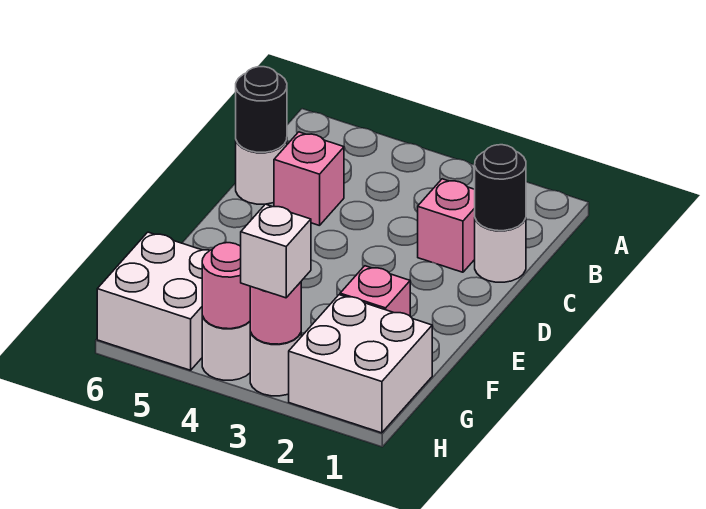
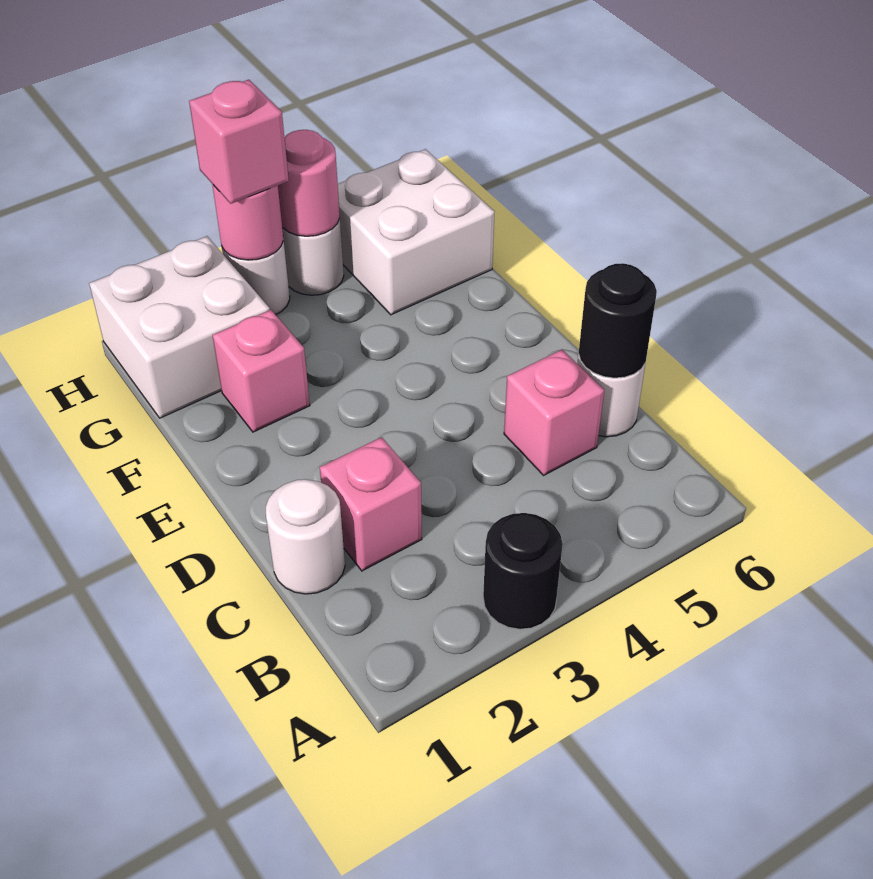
black 1x1 round brick [475,145,526,231] -> black 1x1 round brick moved to [483,513,563,629]
white 1x1 brick [241,204,311,298] -> pink 1x1 brick [189,80,289,204]

